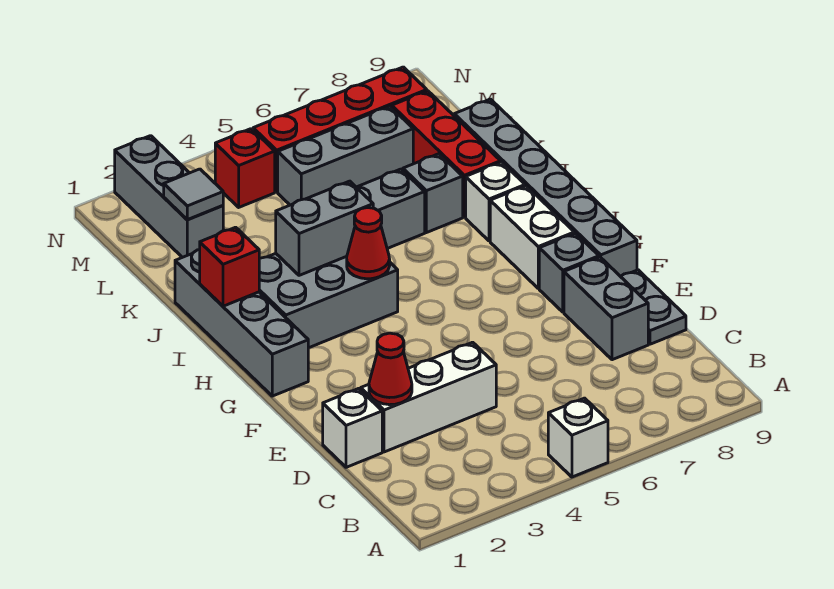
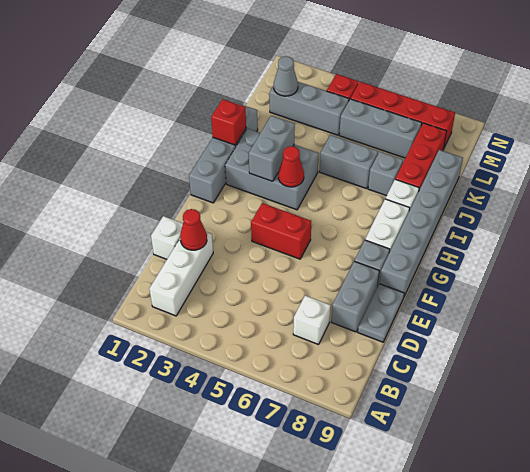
white 1x1 brick [548,398,608,477] -> white 1x1 brick moved to [293,296,331,345]
white 1x3 brick [361,342,496,452] -> white 1x3 brick turned to [149,232,213,316]
none -> red 1x2 brick [251,203,311,259]
grey 1x2 brick [276,181,373,275] -> grey 1x2 brick turned to [249,116,295,181]
grey 1x3 brick [115,136,223,257] -> grey 1x3 brick turned to [270,82,349,135]
grey 1x1 tile [164,169,223,220] -> grey 1x1 cone [274,56,298,96]

